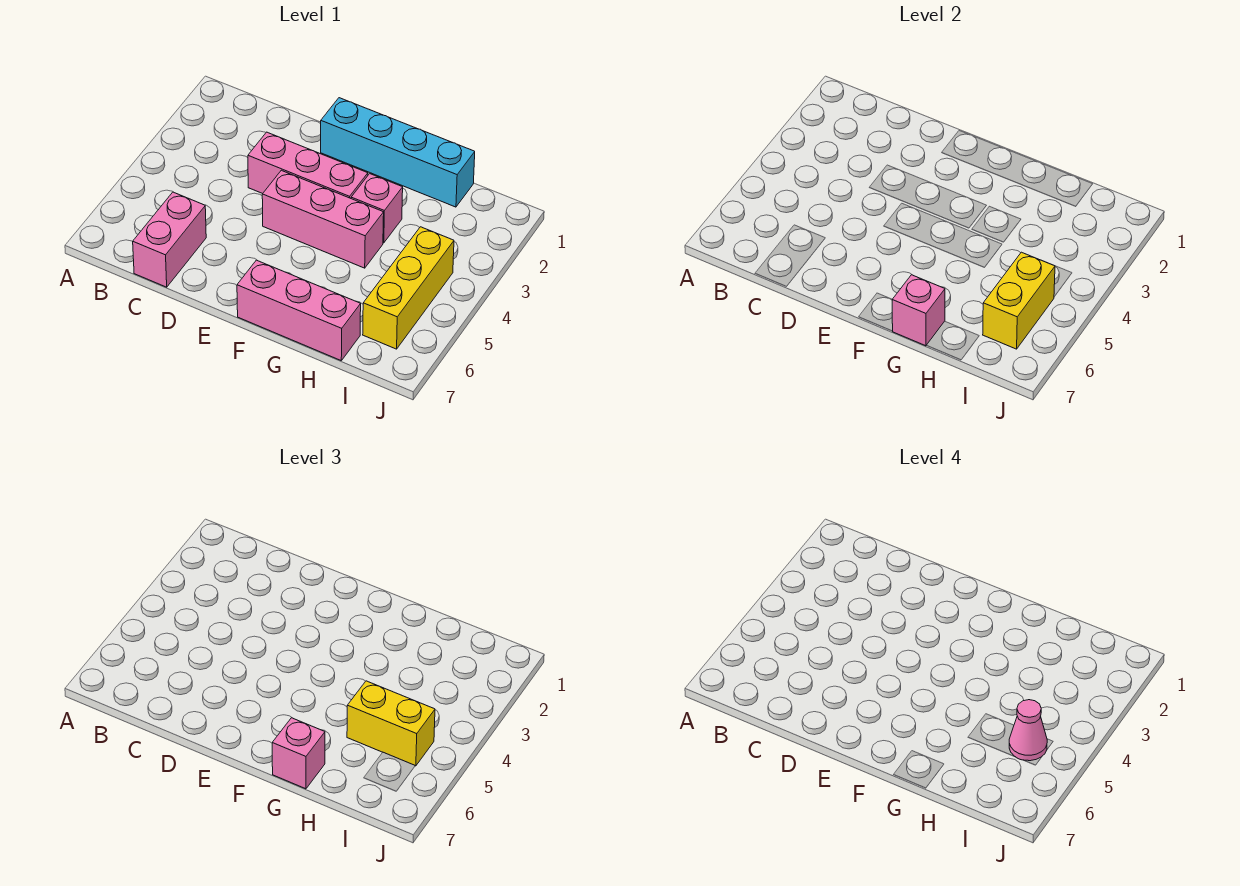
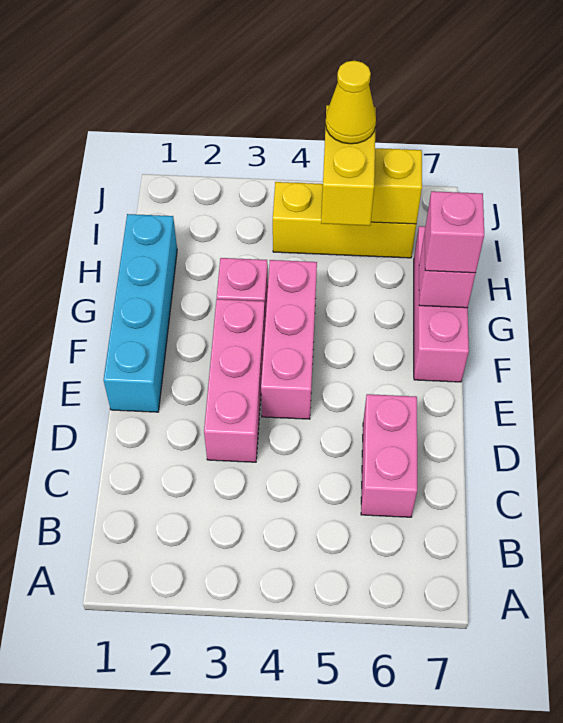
pink 1x2 brick [133,192,206,287] -> pink 1x2 brick turned to [361,394,417,517]
pink 1x1 cone [1009,700,1047,761] -> yellow 1x1 cone [326,61,376,144]

